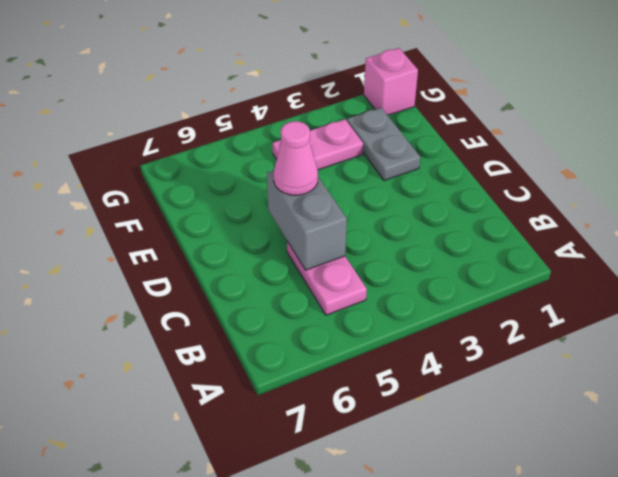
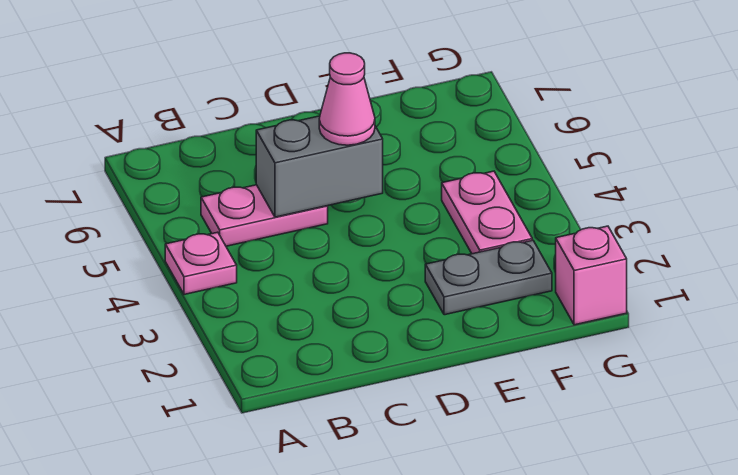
none -> pink 1x1 plate [165,232,237,295]

